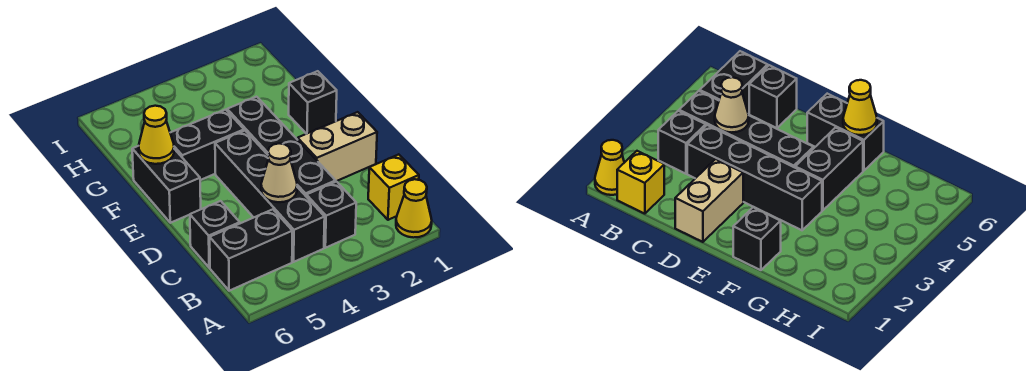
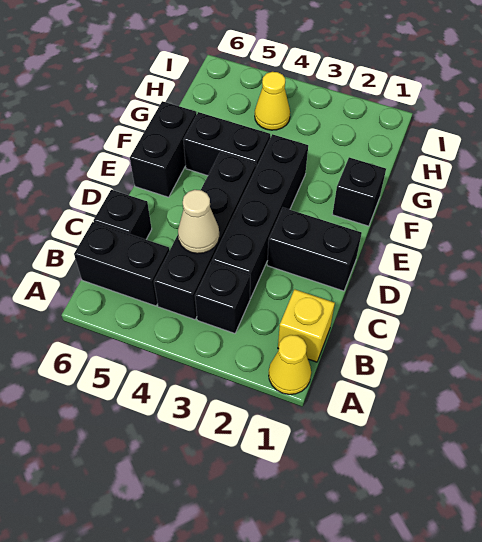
tan 1x2 brick [298,112,377,181] -> black 1x2 brick [267,208,362,291]
yellow 1x1 cone [139,106,174,164] -> yellow 1x1 cone moved to [255,72,290,130]

